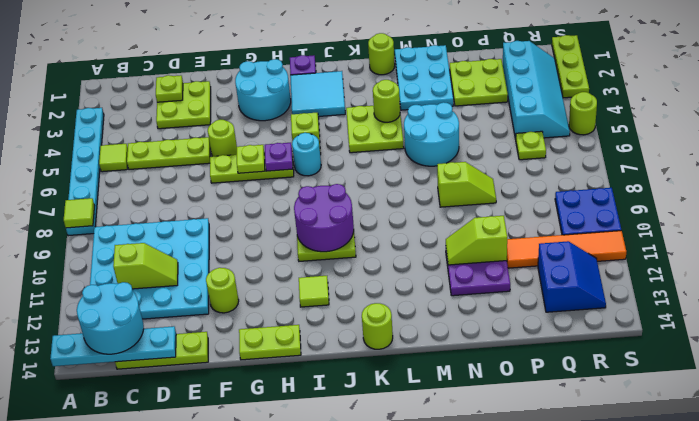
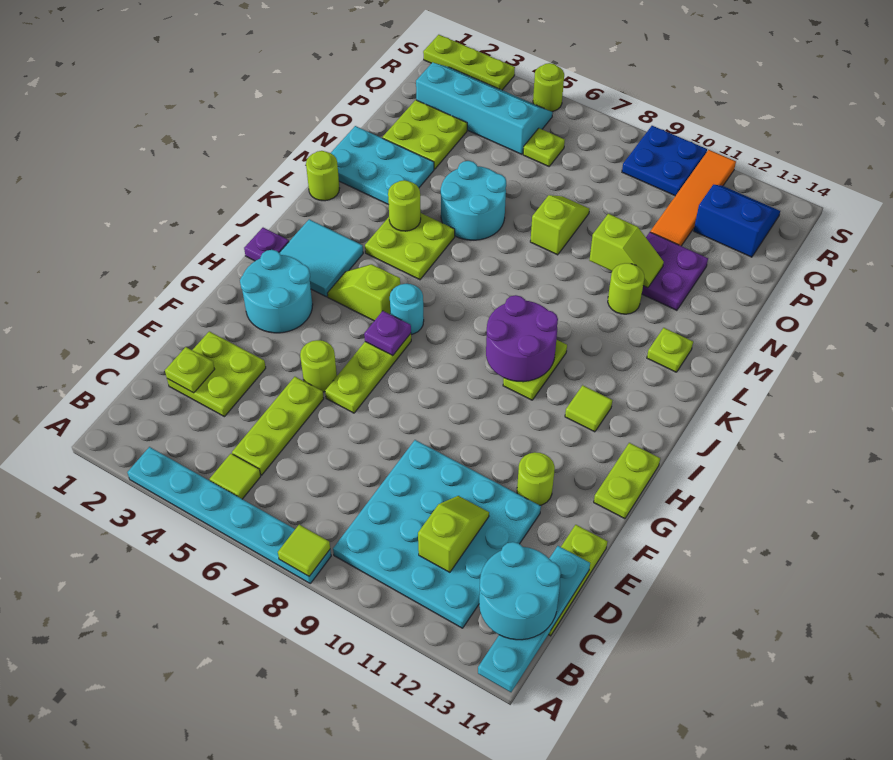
lime 1x1 plate [237,145,265,173] -> lime 1x1 plate moved to [647,328,693,372]
lime 1x1 round brick [362,303,393,349] -> lime 1x1 round brick moved to [608,263,644,314]
lime 1x2 slope [446,216,507,265] -> lime 1x2 slope turned to [589,214,664,288]

